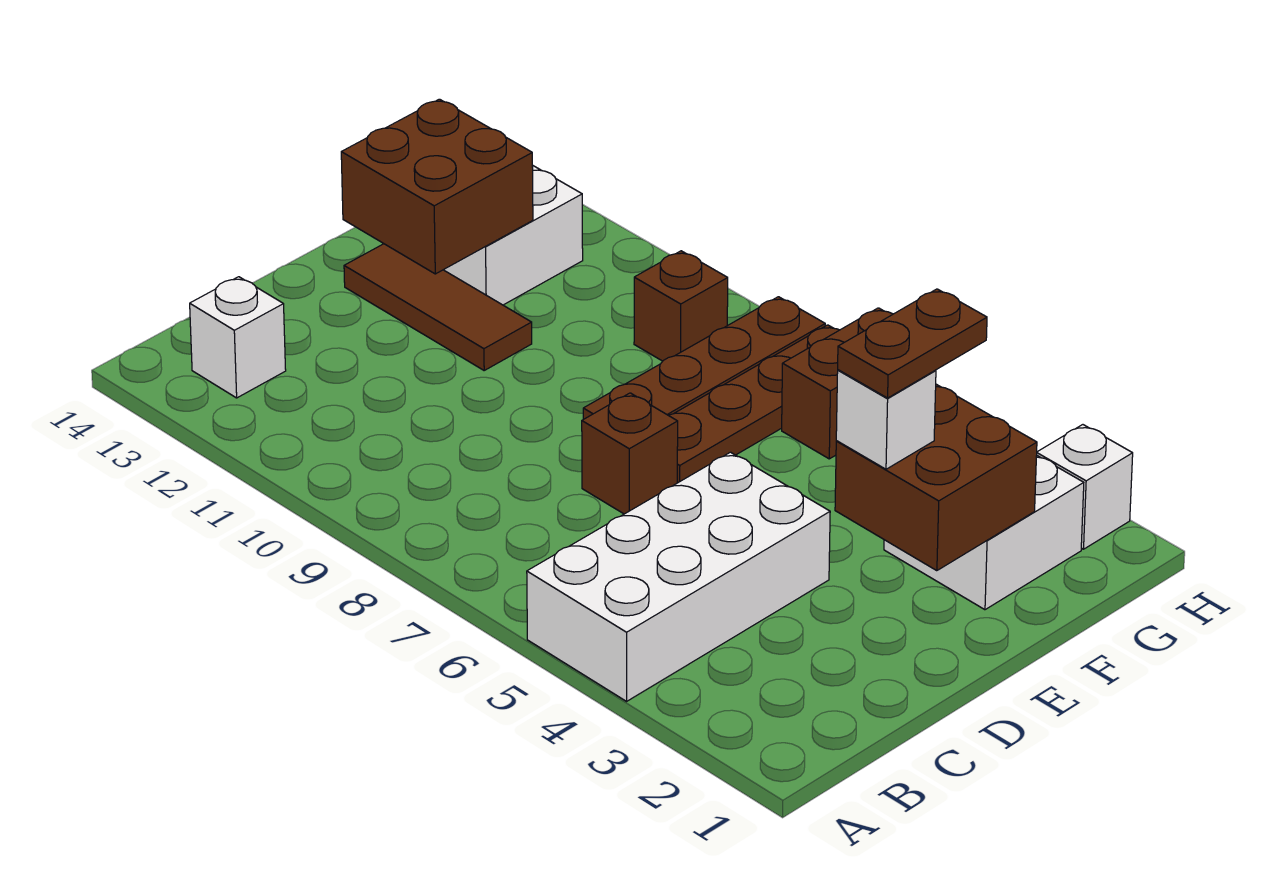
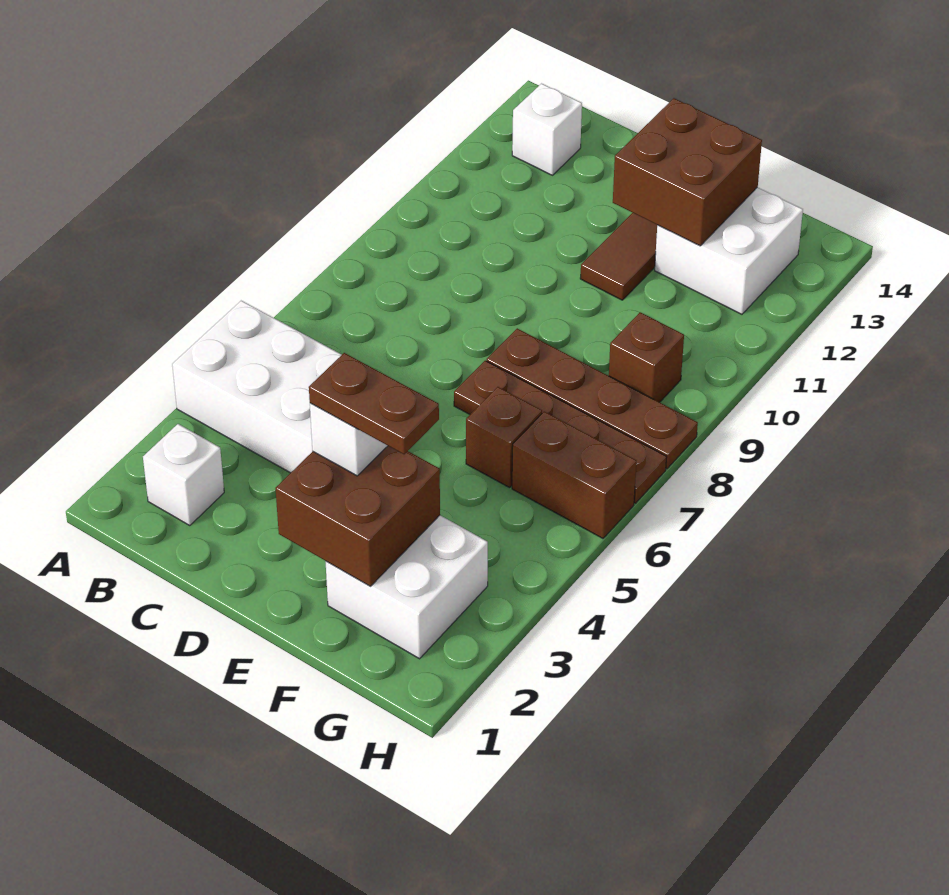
brown 1x1 brick [582,393,678,514] -> brown 1x1 brick moved to [466,387,542,488]
white 1x1 brick [1037,425,1133,549] -> white 1x1 brick moved to [143,424,224,526]

